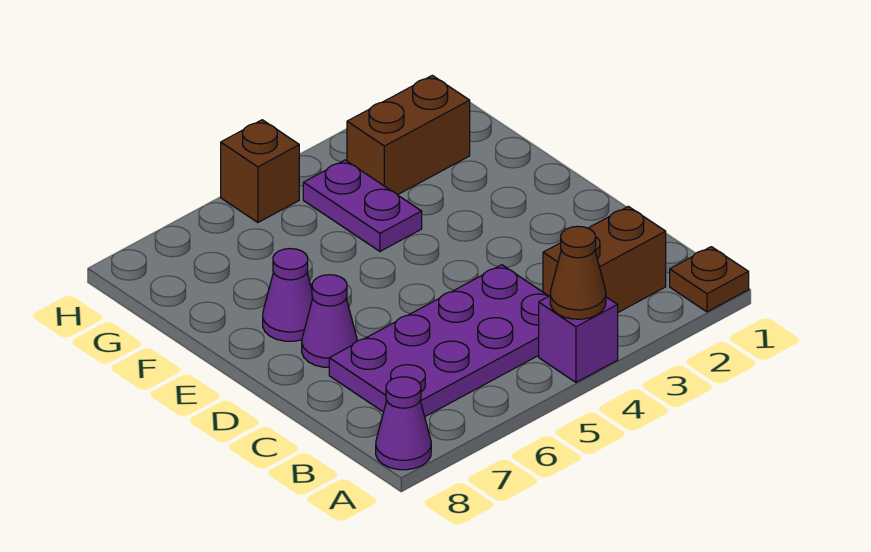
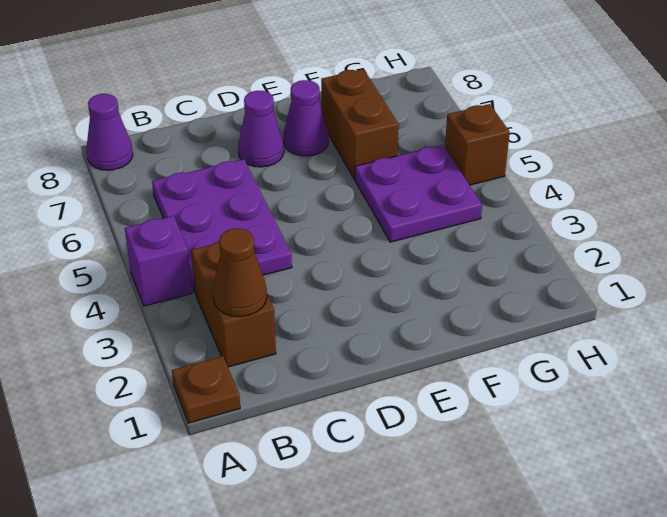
brown 1x1 cone [550,226,606,319] -> brown 1x1 cone moved to [213,229,267,317]
purple 2x4 plate [329,265,549,416] -> purple 2x3 plate [152,159,292,292]
purple 1x2 plate [303,160,422,251] -> purple 2x2 plate [355,145,482,242]
brown 1x2 brick [347,75,470,195] -> brown 1x2 brick moved to [321,69,399,179]

